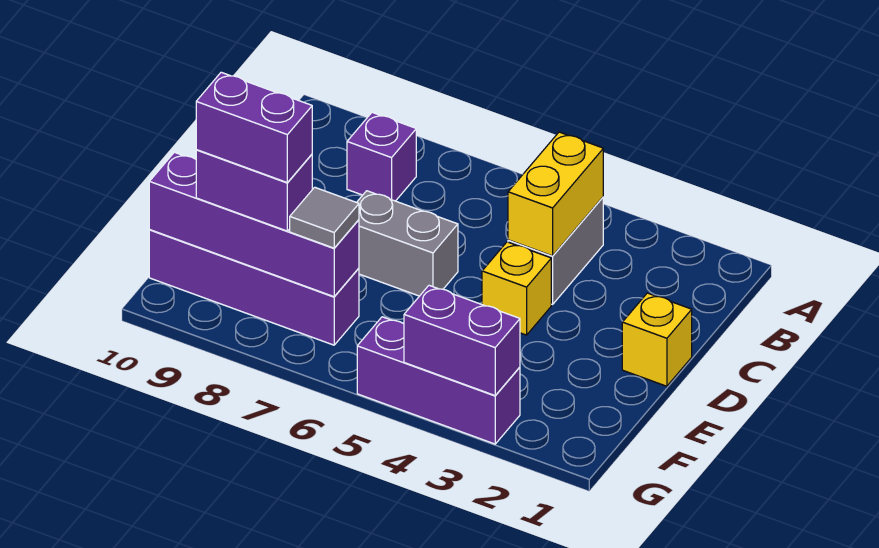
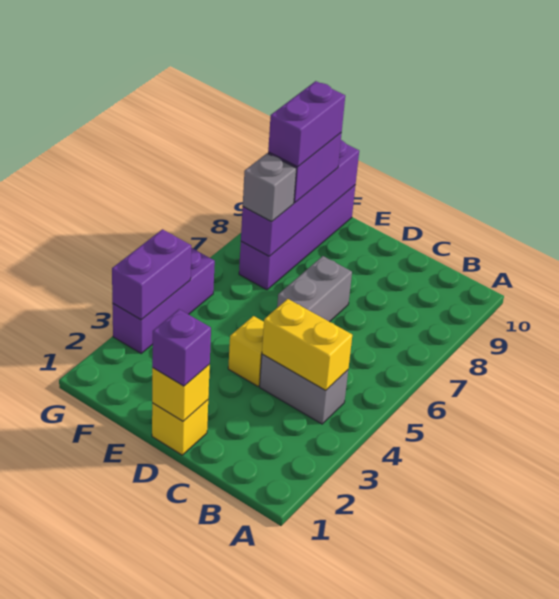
purple 1x1 brick [347,112,416,201] -> purple 1x1 brick moved to [152,309,211,386]
none -> yellow 1x1 brick [152,364,210,421]
grey 1x1 tile [290,187,359,248] -> grey 1x1 brick [243,153,296,221]

